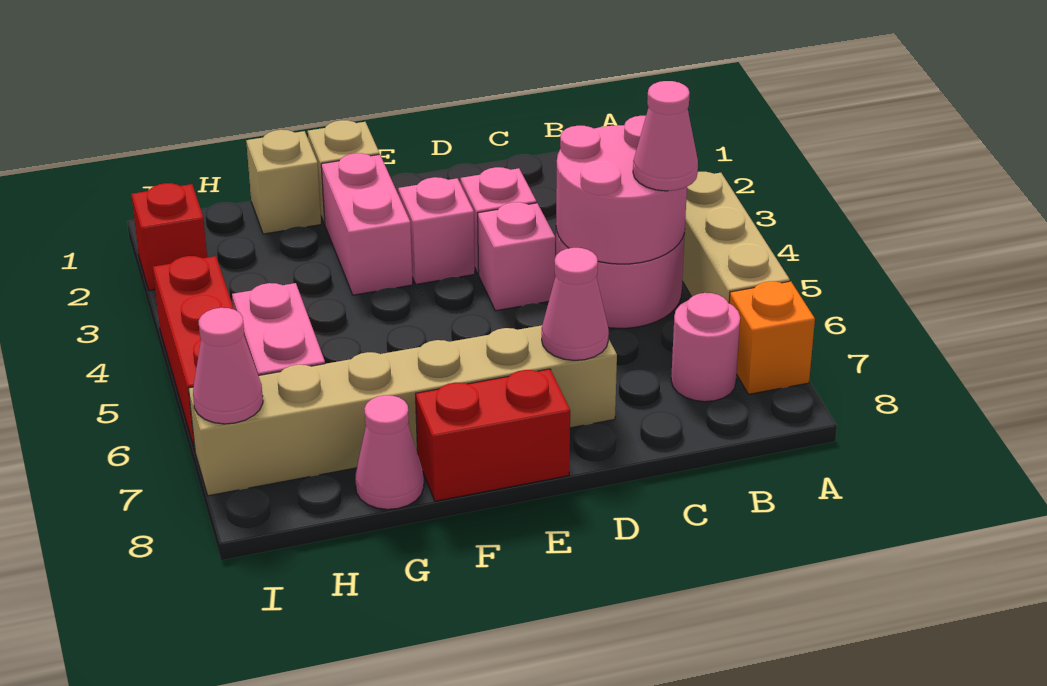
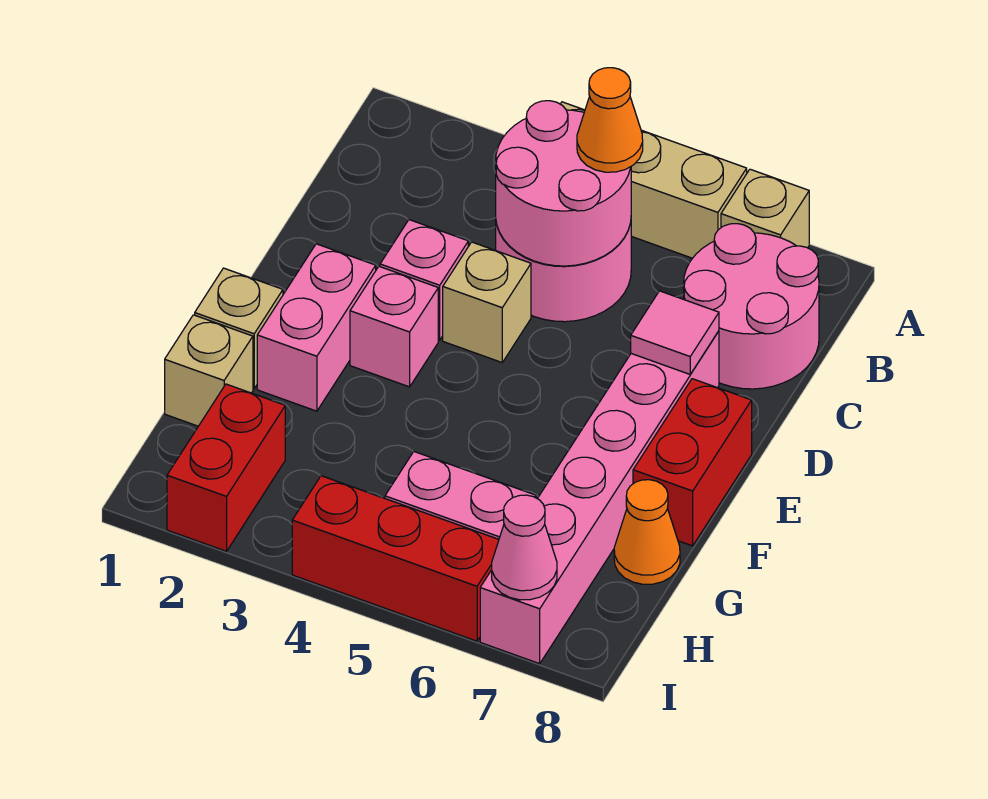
orange 1x1 brick [729,281,815,394] -> tan 1x1 brick [721,169,809,248]
pink 1x1 cone [633,81,698,191] -> orange 1x1 cone [577,68,643,172]
pink 1x1 round brick [671,293,740,402] -> pink 2x2 round brick [684,224,819,389]
pink 1x1 brick [478,202,555,311] -> tan 1x1 brick [443,242,531,362]
tan 1x6 brick [188,325,617,496] -> pink 1x6 brick [480,331,719,664]
pink 1x1 cone [542,248,609,360] -> pink 1x1 tile [631,291,719,374]
pink 1x2 brick [321,153,413,295] -> pink 1x2 brick turned to [257,244,376,411]
pink 1x1 cone [355,395,424,509] -> orange 1x1 cone [614,480,680,584]
red 1x1 brick [131,183,207,291] -> red 1x2 brick [167,384,285,551]

